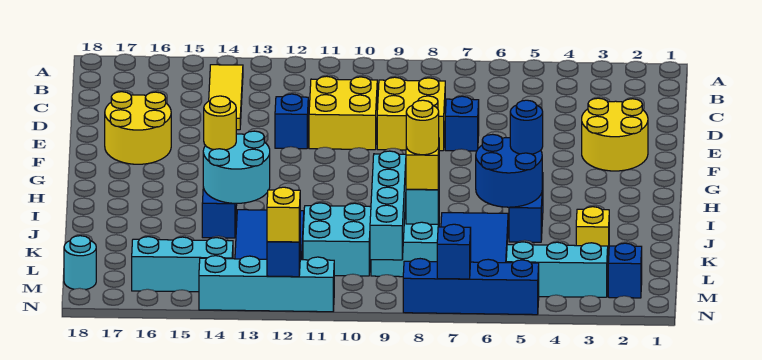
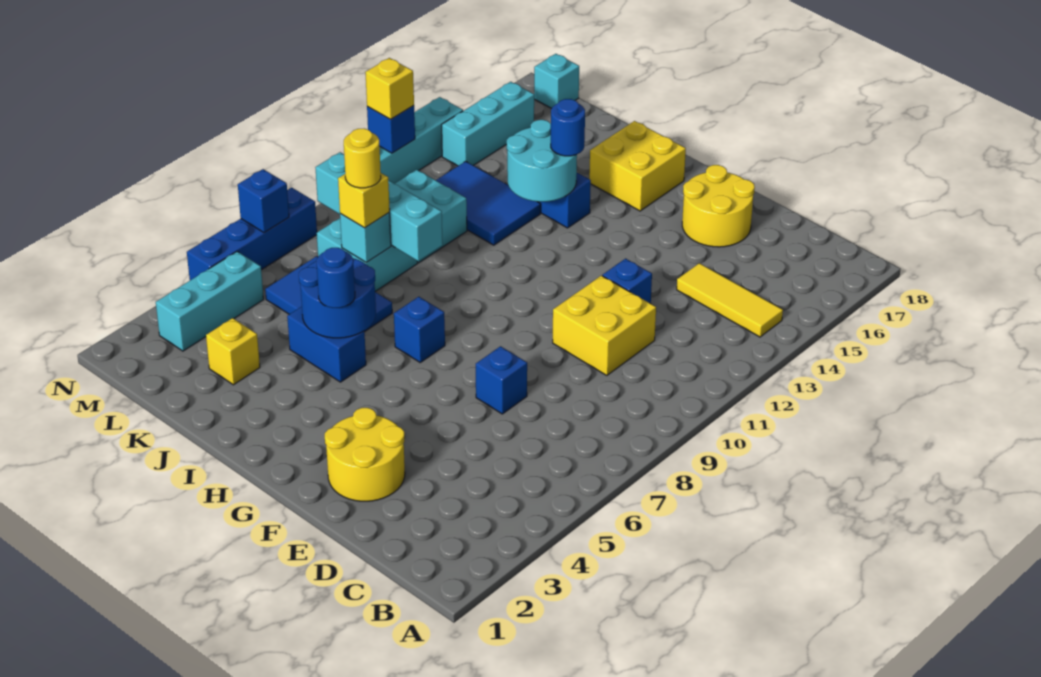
yellow 2x2 brick [377,77,445,151] -> yellow 2x2 brick moved to [589,121,686,211]
yellow 1x1 round brick [204,96,236,150] -> blue 1x1 round brick [551,99,585,156]
blue 1x1 brick [608,243,642,298] -> blue 1x1 brick moved to [394,297,445,362]
cyan 1x1 round brick [64,236,96,290] -> cyan 1x1 brick [534,54,579,108]

